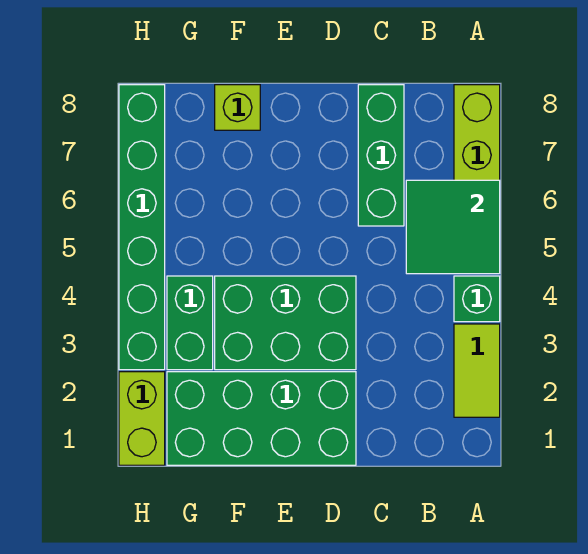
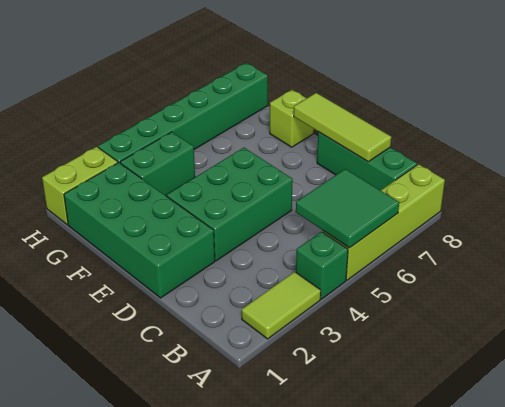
green 1x3 brick [358,85,404,226] -> green 1x3 brick turned to [317,132,417,191]
none -> lime 1x3 tile [294,93,391,162]
green 2x3 brick [215,276,356,370] -> green 2x3 brick turned to [167,148,293,261]

